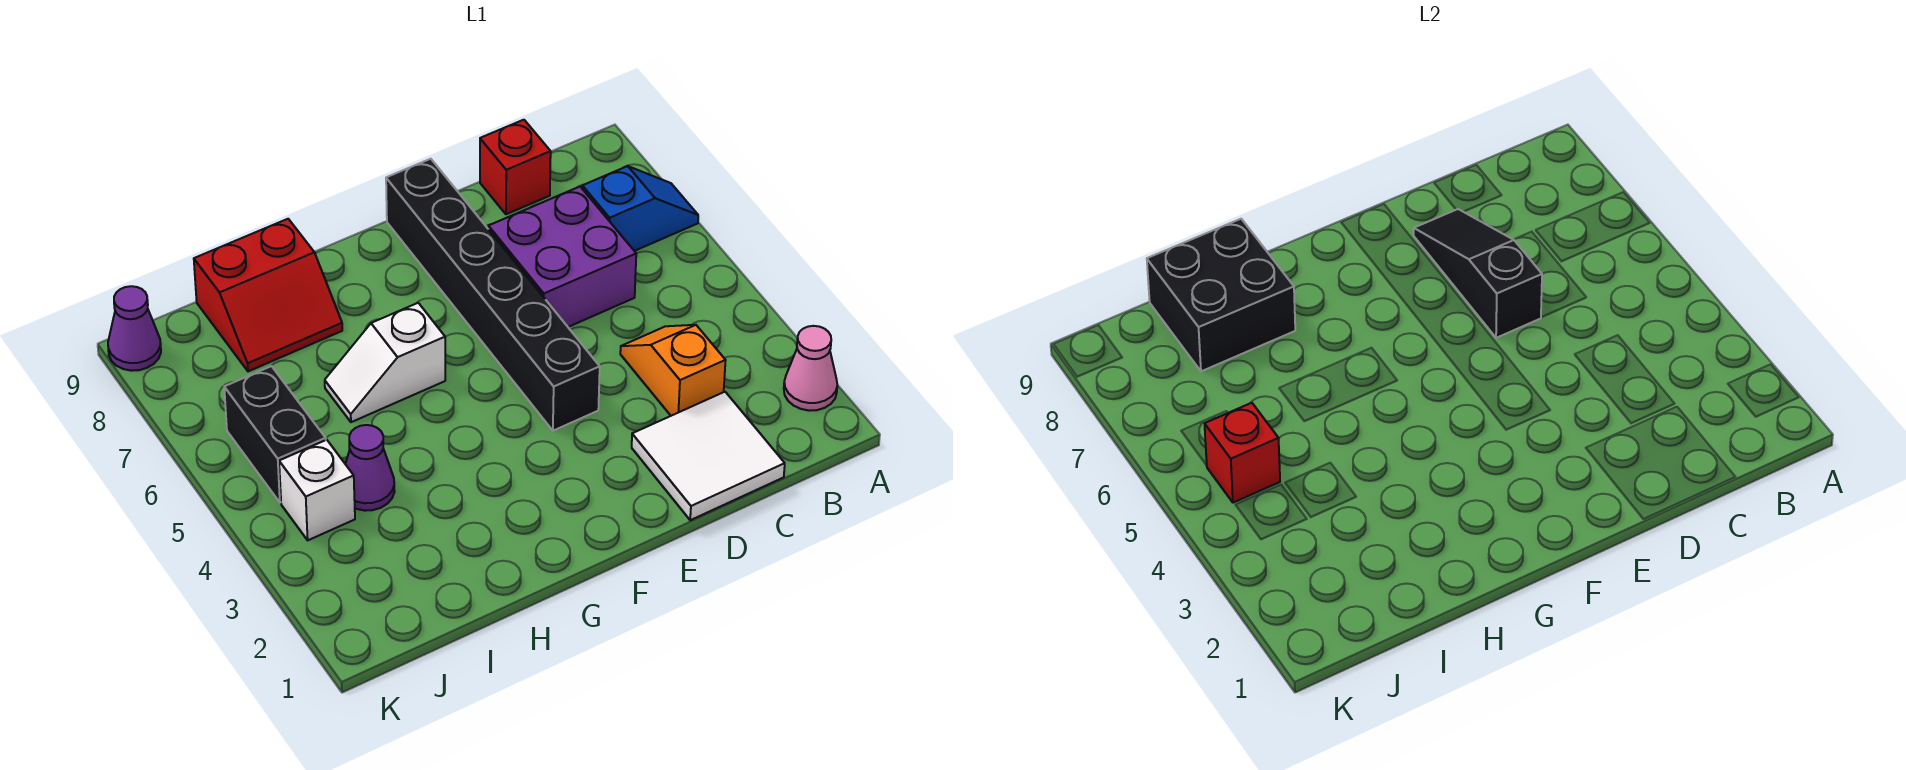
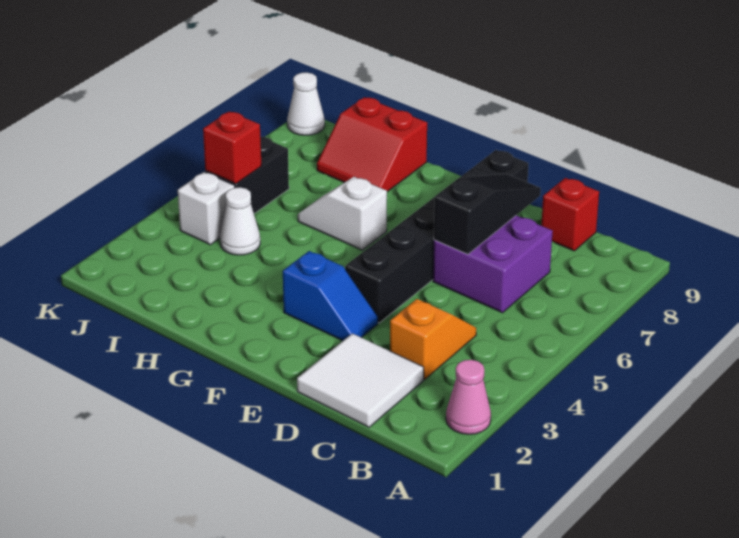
blue 1x2 slope [582,166,698,251] -> blue 1x2 slope moved to [283,251,378,341]
black 2x2 brick [1147,219,1295,371] -> none
purple 1x1 cone [346,425,395,511] -> white 1x1 cone [220,187,260,255]
purple 1x1 cone [108,286,161,371] -> white 1x1 cone [287,72,325,135]

